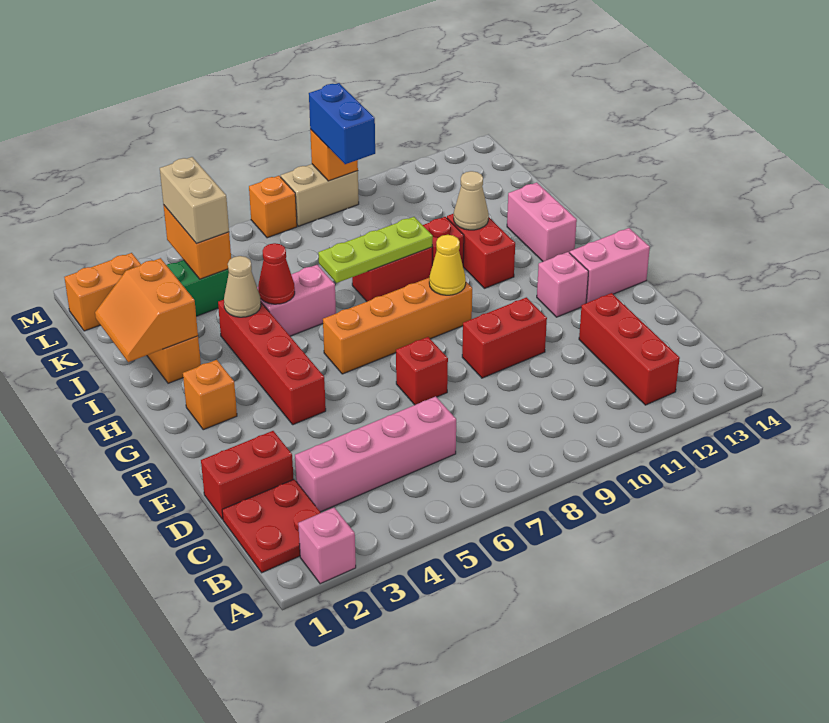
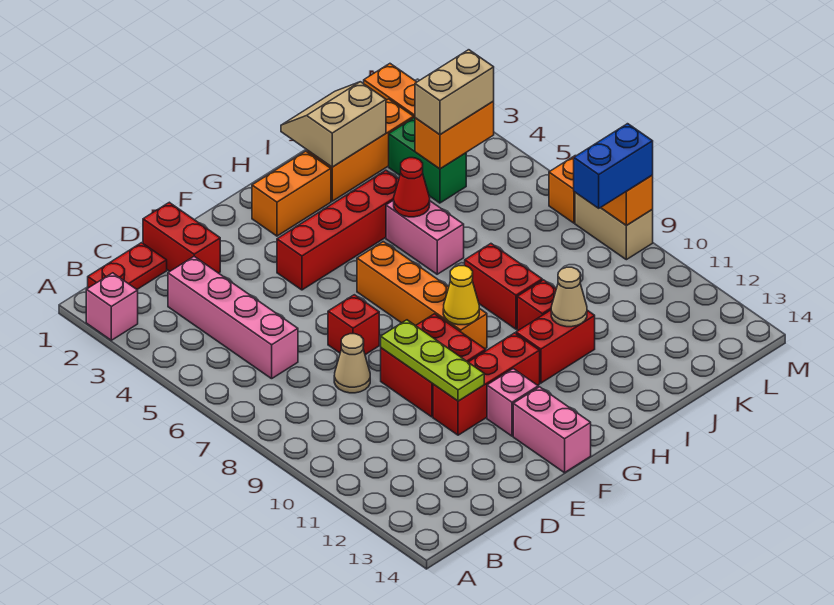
red 2x2 plate [222,479,321,573] -> red 1x2 plate [88,243,167,289]
red 1x3 brick [579,293,680,405] -> red 1x3 brick moved to [433,333,540,435]
red 1x2 brick [462,297,547,378] -> red 2x2 brick [381,314,486,417]
orange 1x1 brick [183,360,237,430] -> orange 1x2 brick [252,151,331,236]
pink 1x2 brick [507,182,577,261] -> none
orange 2x2 slope [95,258,198,362] -> tan 2x2 slope [281,82,386,167]
tan 1x1 cone [224,256,261,317] -> tan 1x1 cone moved to [334,334,370,393]
lime 1x3 plate [318,217,433,283] -> lime 1x3 plate moved to [381,320,484,401]

